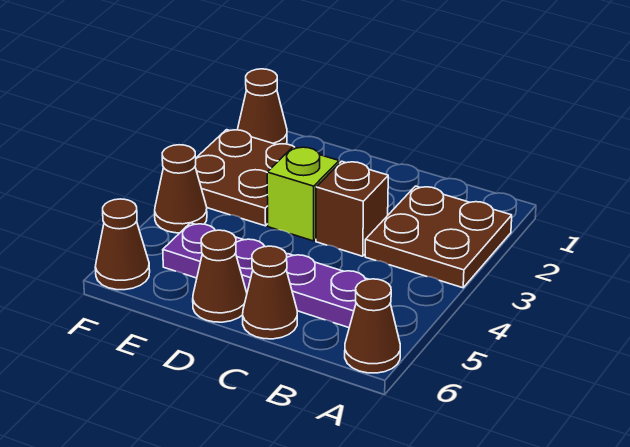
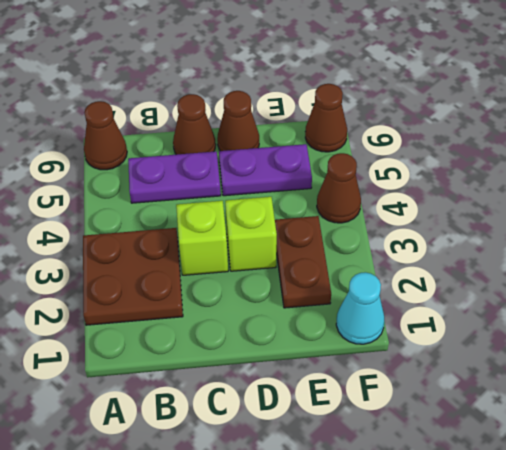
brown 1x1 brick [316,161,388,256] -> lime 1x1 brick [176,201,228,275]
brown 2x2 plate [195,130,294,226] -> brown 1x2 plate [275,216,331,308]
brown 1x1 cone [238,69,287,144] -> cyan 1x1 cone [336,272,384,344]

